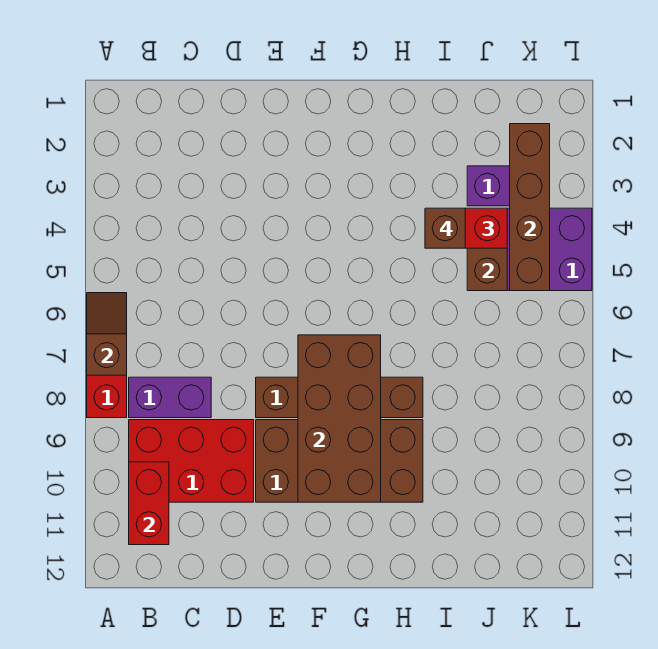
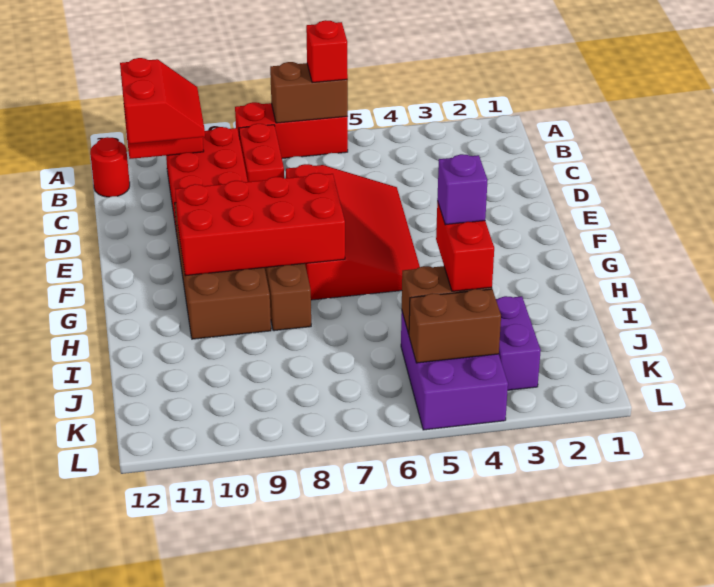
brown 1x2 slope [87,293,127,375] -> brown 1x2 brick [270,62,348,123]
none -> red 1x1 brick [306,20,348,83]
purple 1x2 brick [129,377,211,418] -> red 1x2 brick [239,124,284,182]
none -> red 2x2 slope [120,58,205,144]
none -> red 1x1 round brick [90,137,130,197]
none -> red 3x4 slope [286,164,420,300]
brown 2x4 brick [298,335,381,502] -> red 2x4 brick [175,173,345,276]
brown 1x1 brick [425,208,465,248] -> purple 1x1 brick [437,154,488,225]
brown 1x4 brick [510,124,550,291] -> brown 1x2 brick [409,289,501,363]

